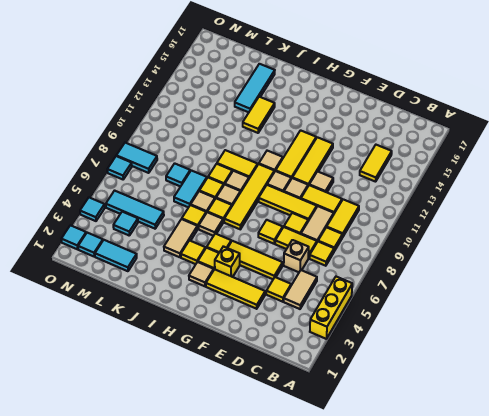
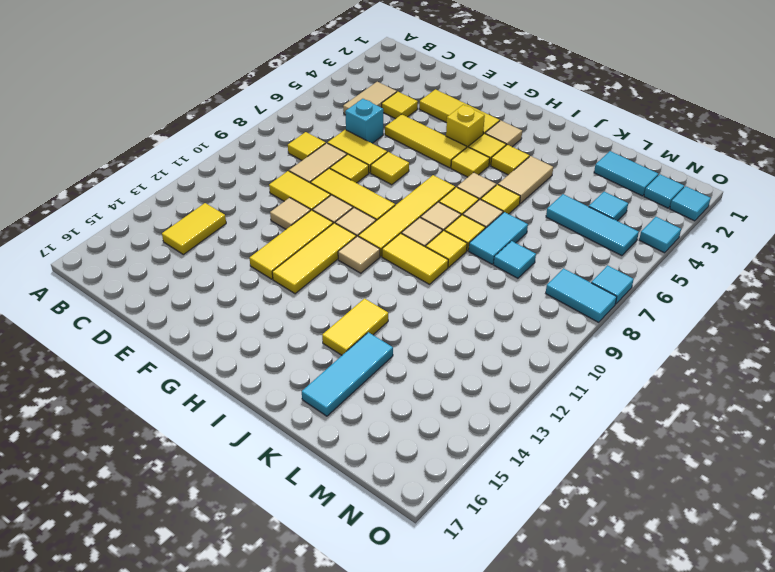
yellow 1x3 brick [310,277,352,339] -> none
yellow 1x1 tile [310,242,334,266] -> none
yellow 1x2 tile [327,199,359,237] -> none
tan 1x1 brick [284,240,309,272] -> cyan 1x1 brick [345,99,383,143]

